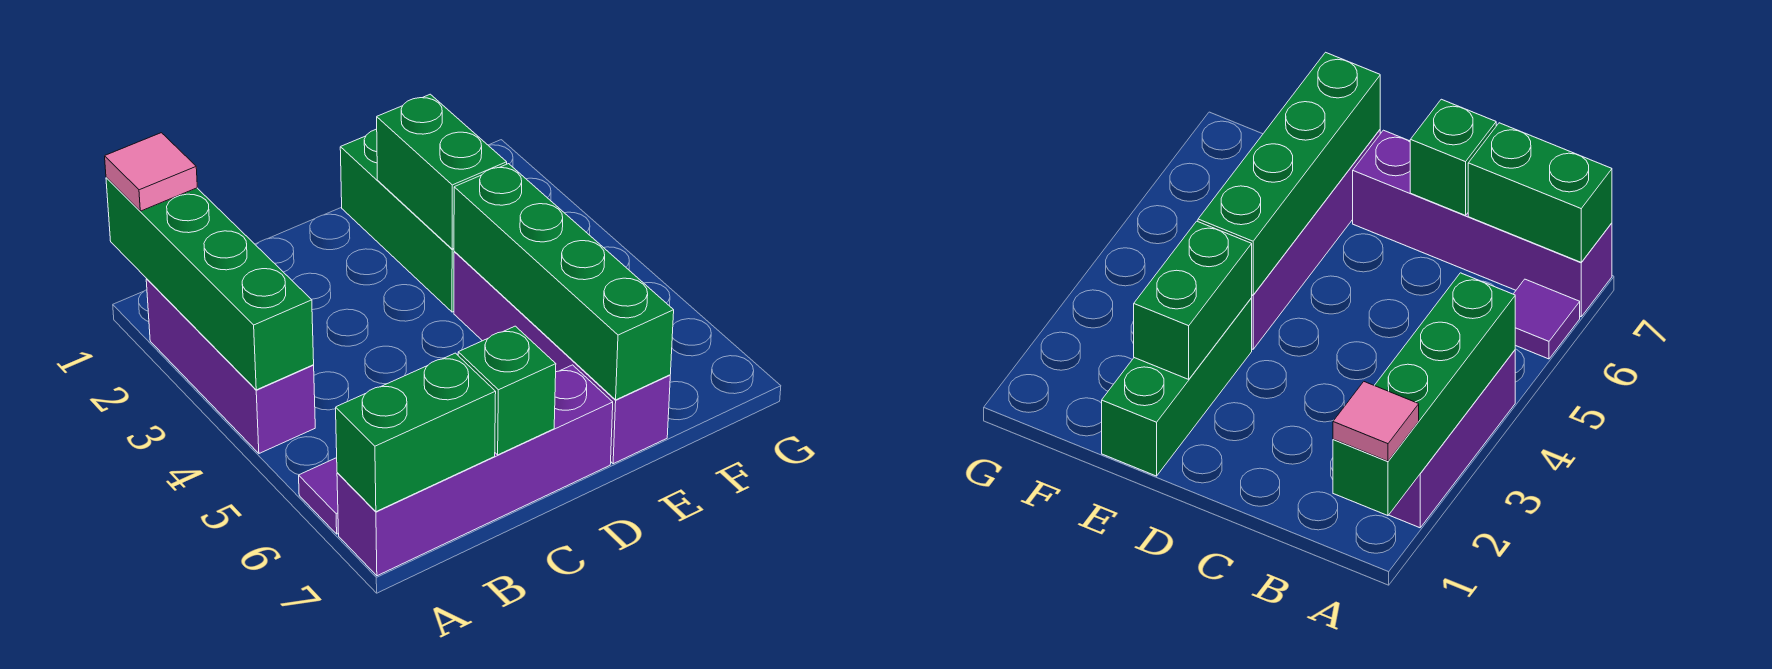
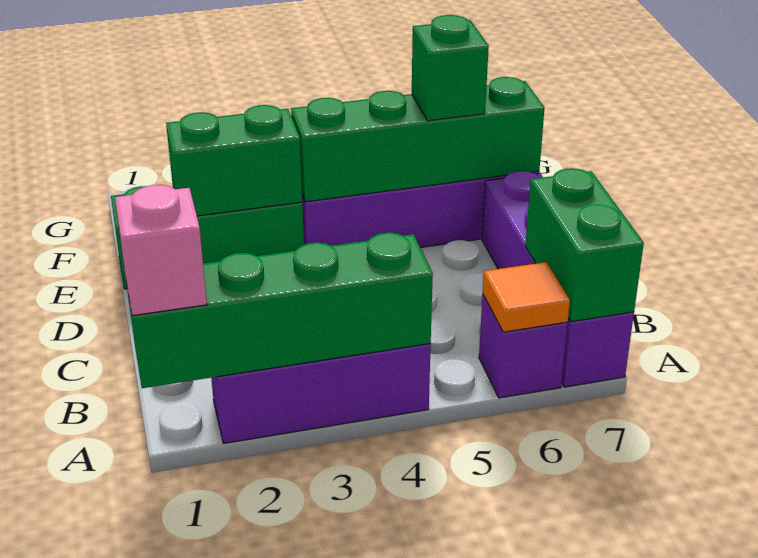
pink 1x1 tile [105,133,197,211] -> pink 1x1 brick [115,185,207,316]
purple 1x1 tile [299,458,338,534] -> purple 1x1 brick [479,294,568,398]
none -> orange 1x1 tile [483,262,570,332]
green 1x1 brick [458,326,556,455] -> green 1x1 brick moved to [412,15,489,121]

